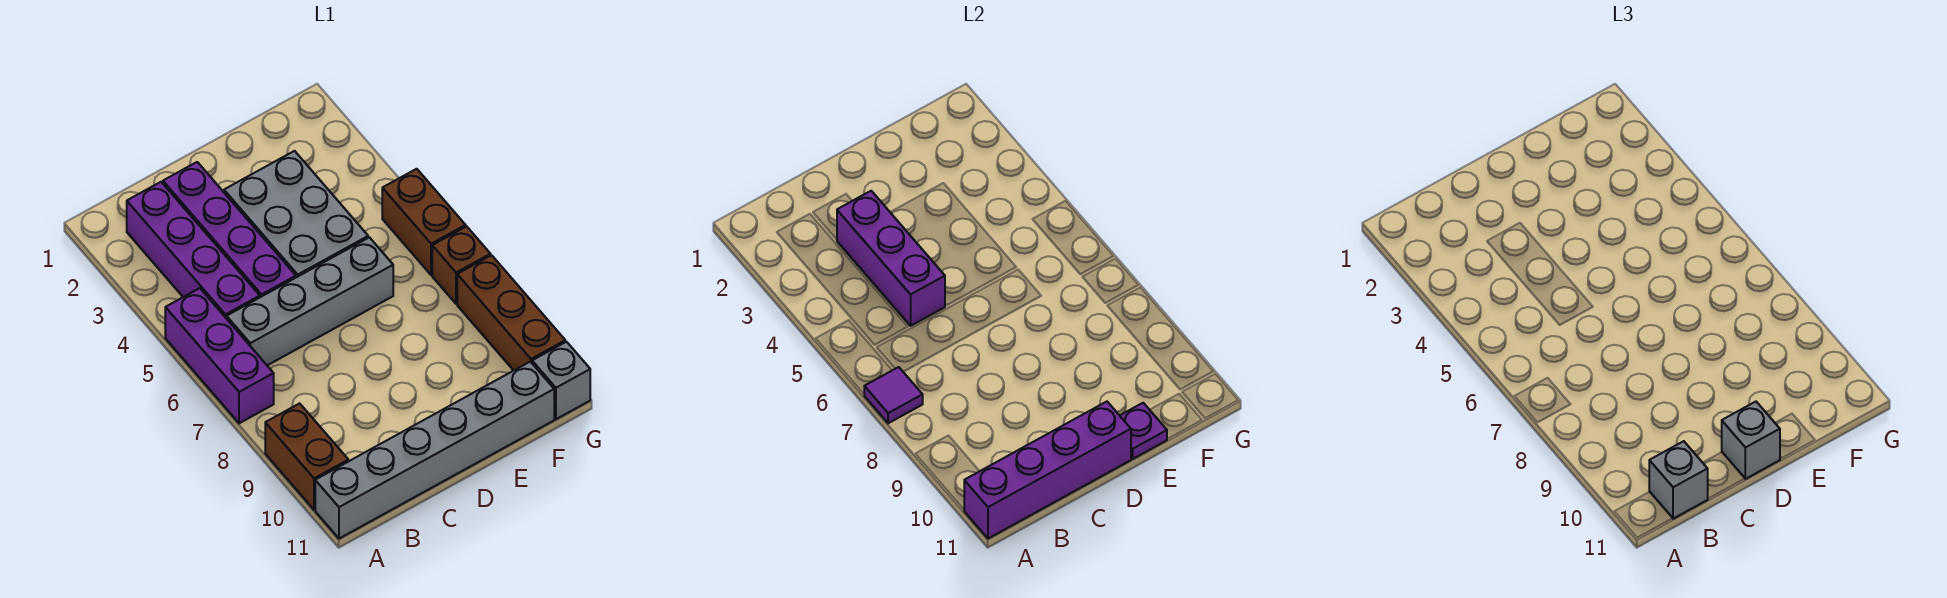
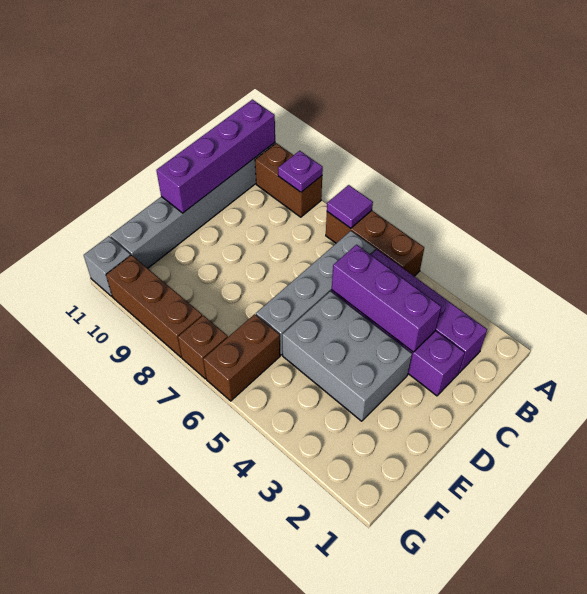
purple 1x3 brick [165,288,274,423] -> brown 1x3 brick [326,211,424,276]
grey 1x1 brick [1649,441,1708,519] -> none
grey 1x1 brick [1722,402,1780,479] -> none
purple 1x1 plate [1120,403,1167,459] -> purple 1x1 plate moved to [278,151,323,192]
brown 1x2 brick [382,169,466,275] -> brown 1x2 brick turned to [203,314,280,401]

